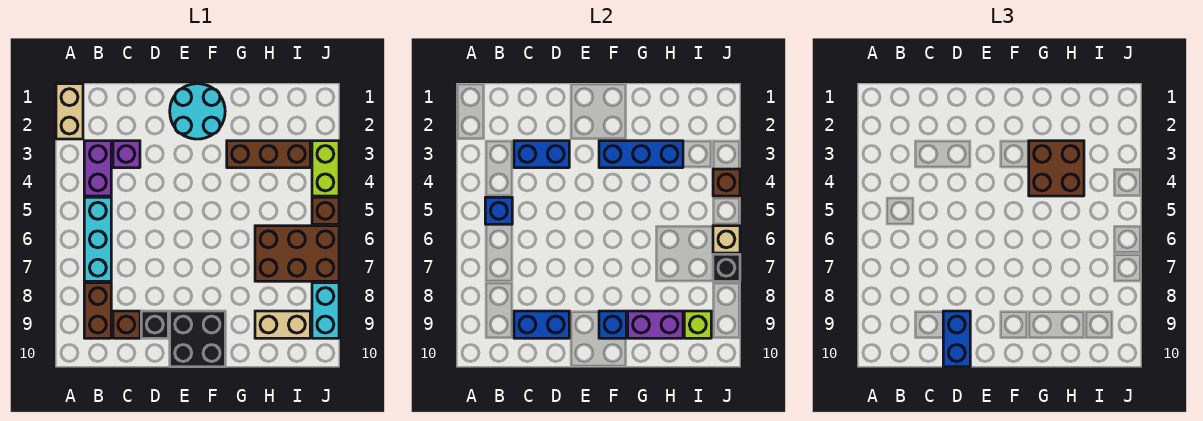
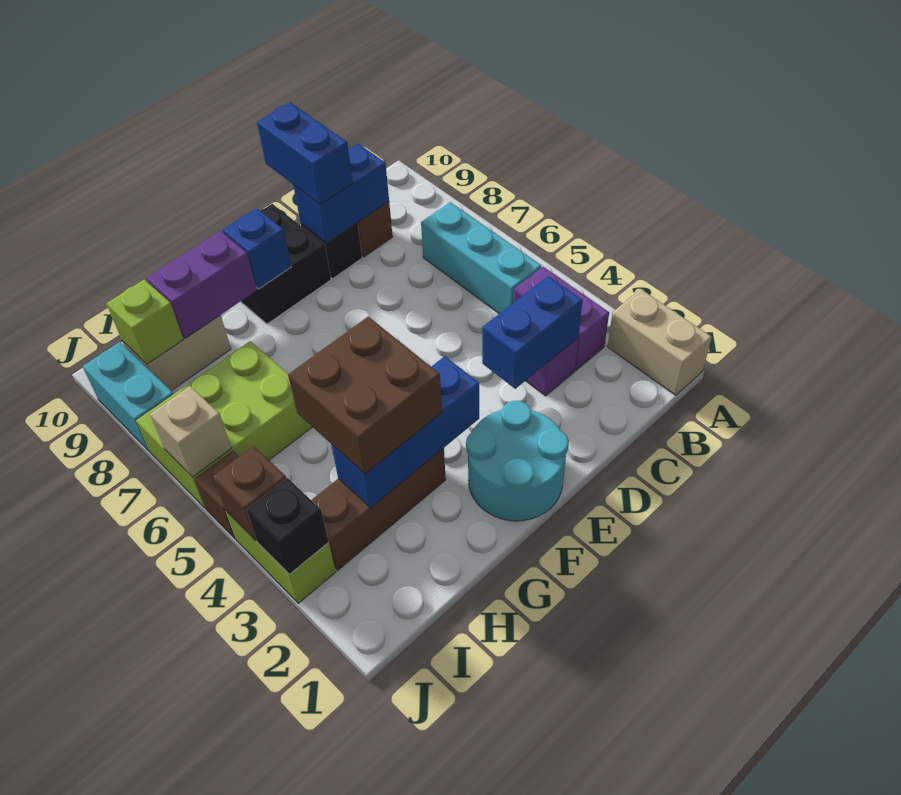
blue 1x1 brick [485,197,512,224] -> none
brown 1x2 brick [84,283,111,338] -> none
brown 2x3 brick [255,226,339,281] -> lime 2x3 brick [136,341,312,509]
black 1x1 brick [713,254,740,281] -> black 1x1 brick moved to [246,478,329,575]

